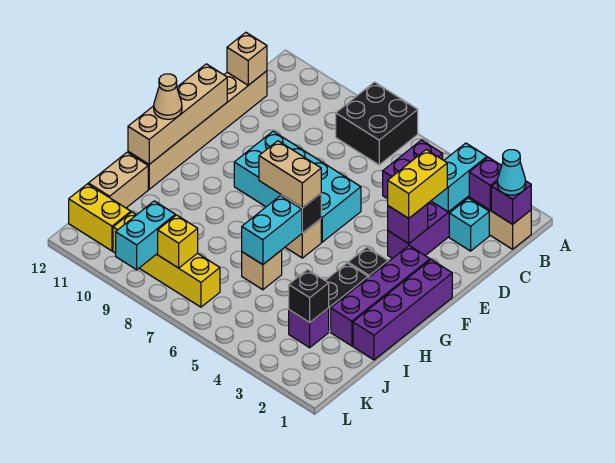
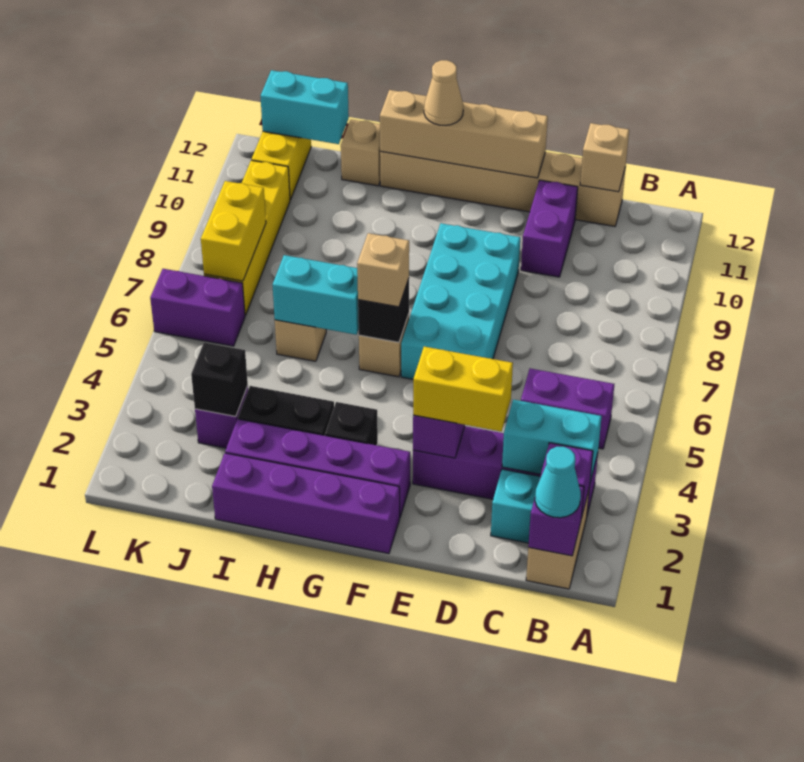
black 2x2 brick [336,82,418,165] -> none
none -> purple 1x2 brick [521,180,578,277]
tan 1x2 brick [259,141,321,208] -> tan 1x1 brick [357,233,409,307]
tan 1x2 brick [88,152,148,208] -> tan 1x1 brick [341,119,380,186]
none -> purple 1x2 brick [150,269,245,346]
yellow 1x1 brick [158,215,198,268] -> yellow 1x2 brick [201,181,266,281]
cyan 1x2 brick [116,201,175,270] -> cyan 1x2 brick moved to [261,70,349,144]

